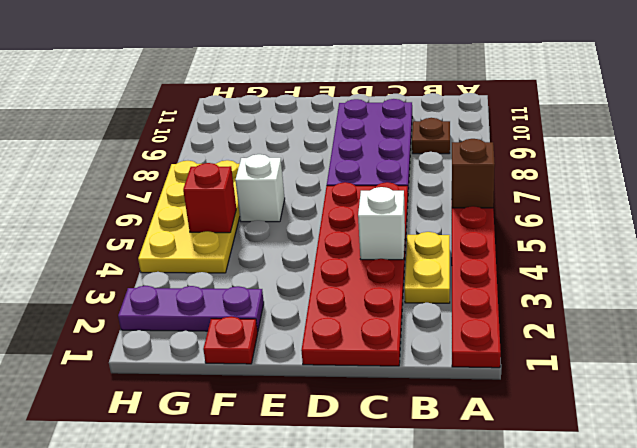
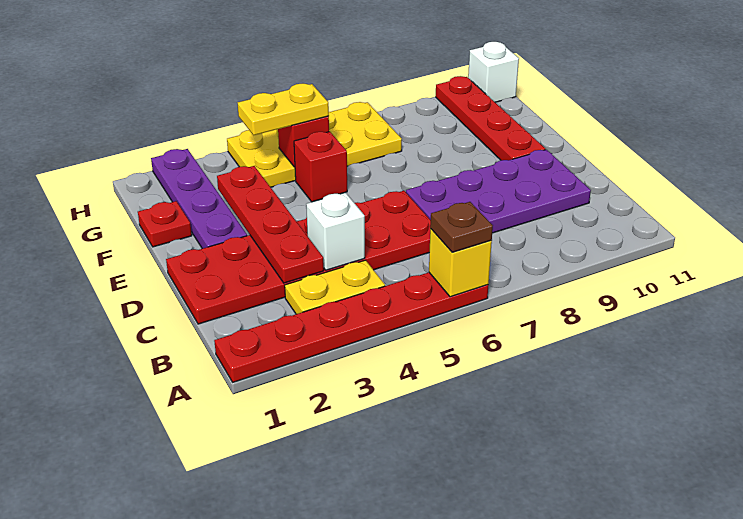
brown 1x1 brick [452,139,495,208] -> yellow 1x1 brick [429,229,492,297]
brown 1x1 plate [412,118,450,154] -> brown 1x1 plate moved to [430,202,493,252]
none -> red 1x4 plate [217,166,324,283]
none -> red 1x4 plate [436,76,545,160]
purple 1x3 plate [118,286,264,331] -> purple 1x4 plate [151,149,247,249]
none -> red 1x1 brick [294,132,347,202]
white 1x1 brick [235,154,285,222] -> white 1x1 brick moved to [468,42,519,102]
none -> yellow 1x2 plate [238,83,329,135]

